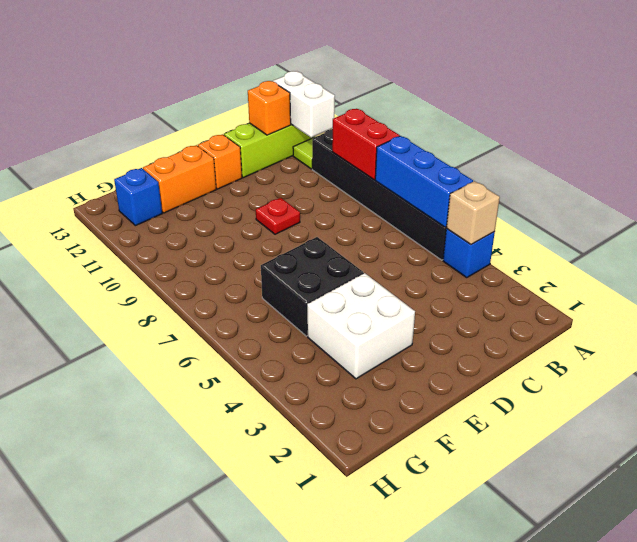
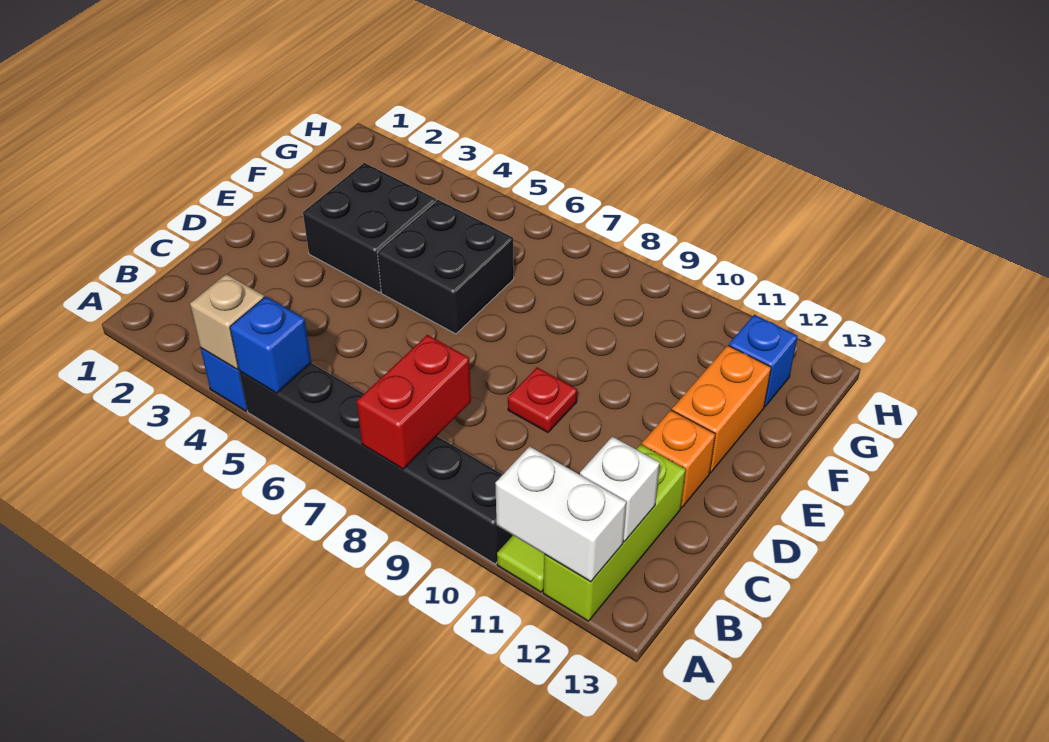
blue 1x3 brick [375,136,473,227] -> blue 1x1 brick [230,297,311,393]
red 1x2 brick [332,109,400,180] -> red 1x2 brick turned to [357,335,471,469]
orange 1x1 brick [248,81,291,135] -> white 1x1 brick [580,436,660,542]
white 2x2 brick [307,273,415,379] -> black 2x2 brick [303,163,436,292]

